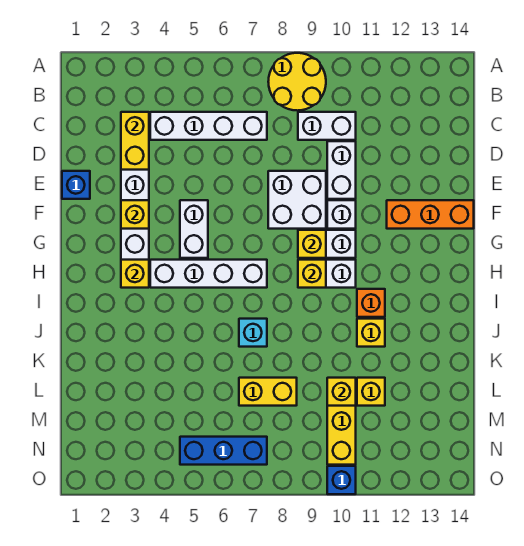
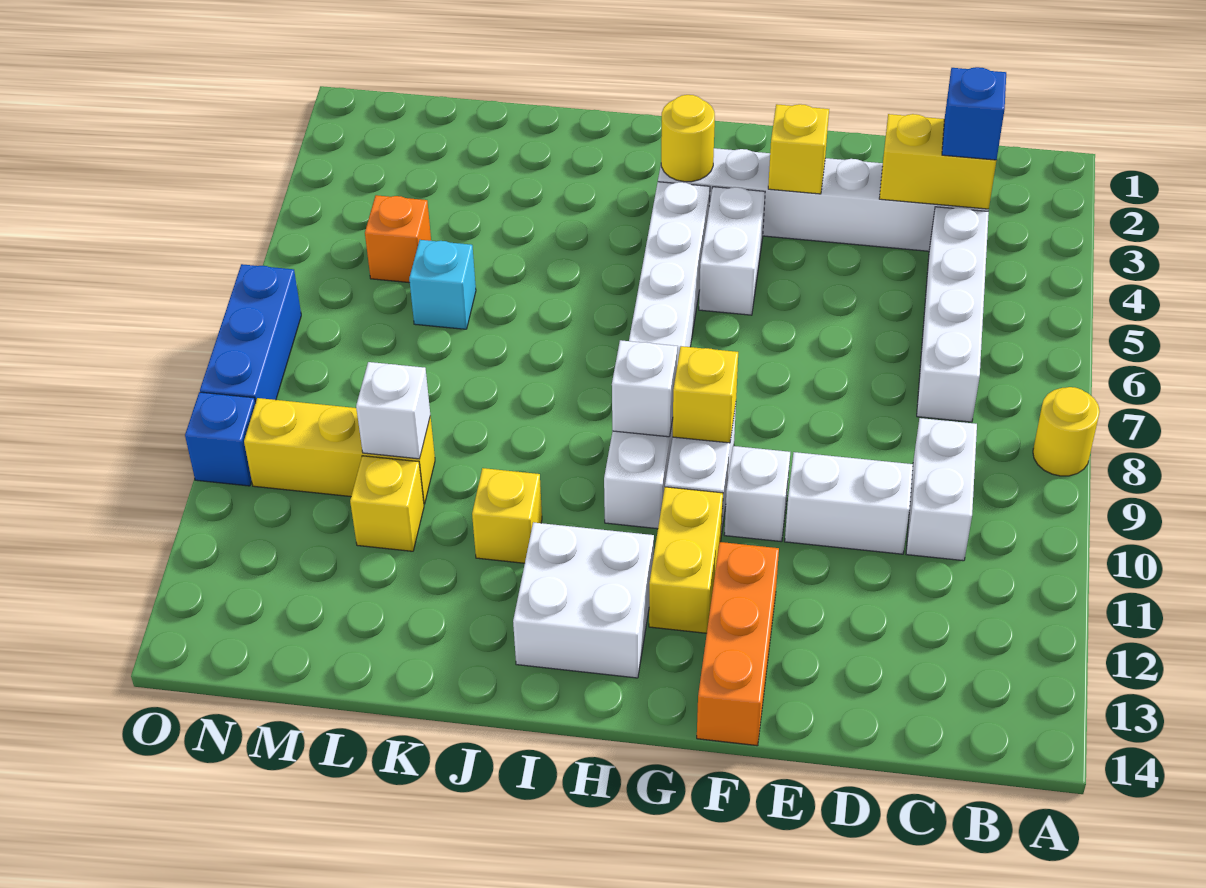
yellow 2x2 round brick [268,53,326,111] -> yellow 1x1 round brick [1033,387,1100,476]
blue 1x1 brick [62,171,90,199] -> blue 1x1 brick moved to [942,67,1006,160]
white 2x2 brick [268,171,326,229] -> white 2x2 brick moved to [513,522,654,678]
white 1x2 brick [180,200,208,258] -> white 1x2 brick turned to [699,187,765,315]
yellow 1x1 brick [121,260,149,288] -> yellow 1x1 round brick [661,95,715,182]
yellow 1x1 brick [298,260,326,288] -> white 1x1 brick [612,340,678,437]
orange 1x1 brick [357,289,385,317] -> orange 1x1 brick moved to [365,195,431,283]
cyan 1x1 brick [239,319,267,347] -> cyan 1x1 brick moved to [409,240,476,329]
yellow 1x2 brick [239,378,297,406] -> yellow 1x2 brick moved to [649,487,723,633]
yellow 1x1 brick [327,378,356,406] -> white 1x1 brick [356,362,430,459]
blue 1x3 brick [180,437,267,465] -> blue 1x3 brick moved to [200,264,301,403]

